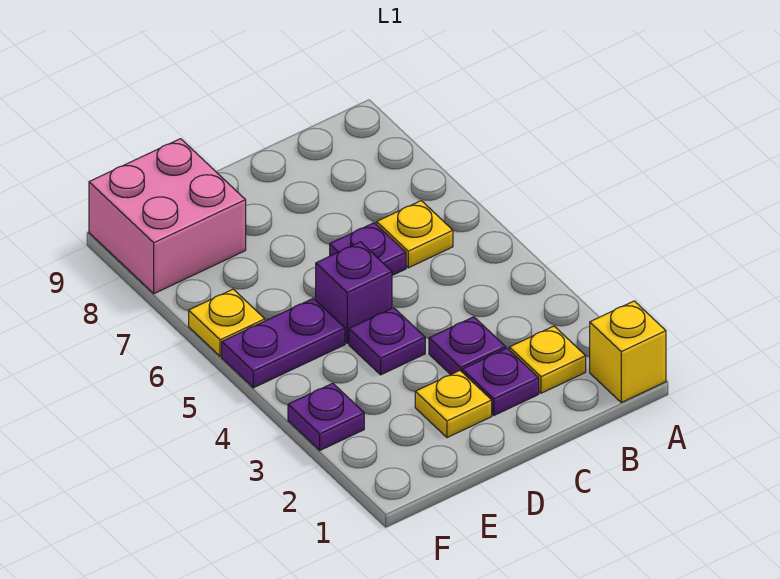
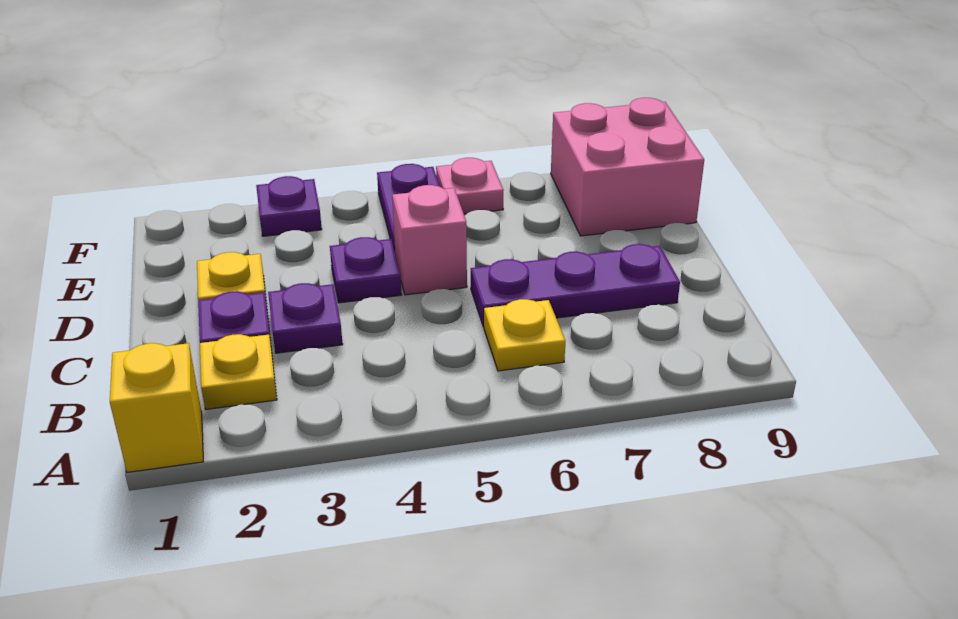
purple 1x1 plate [330,223,406,275] -> purple 1x3 plate [471,244,680,327]
purple 1x1 brick [316,242,392,343] -> pink 1x1 brick [392,185,467,295]
yellow 1x1 plate [189,289,265,356] -> pink 1x1 plate [436,158,504,214]

